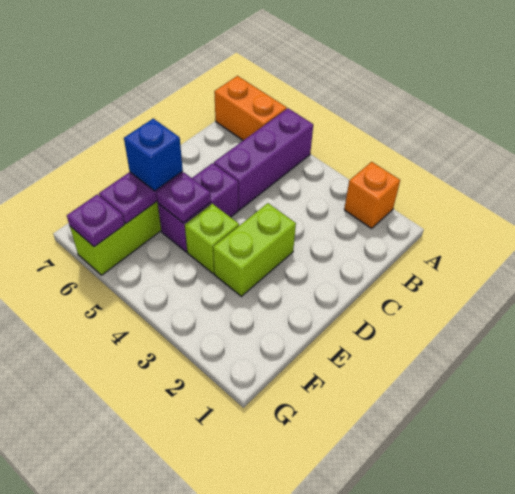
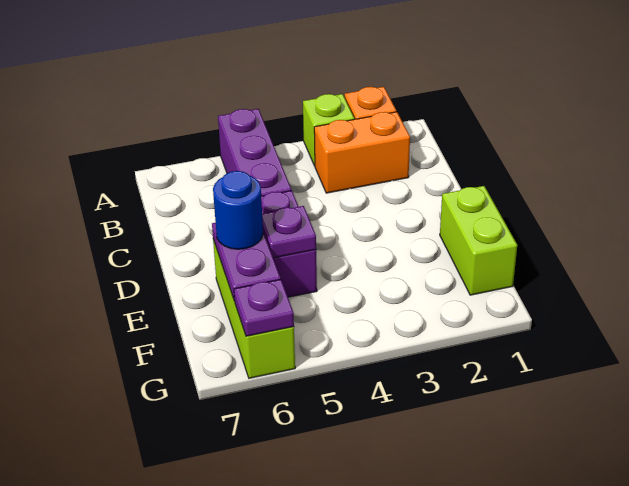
orange 1x2 brick [214,76,287,140] -> orange 1x2 brick moved to [314,112,410,193]
lime 1x2 brick [213,203,296,296] -> lime 1x2 brick moved to [440,186,517,295]
lime 1x1 brick [185,204,239,274] -> lime 1x1 brick moved to [303,94,354,166]
blue 1x1 brick [124,118,183,191] -> blue 1x1 round brick [213,171,263,249]

